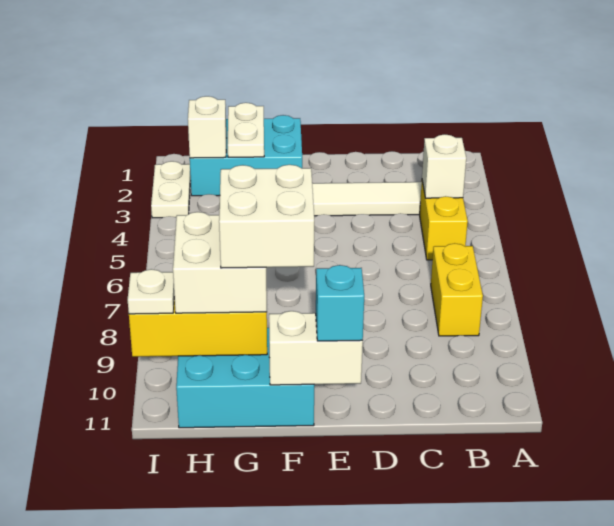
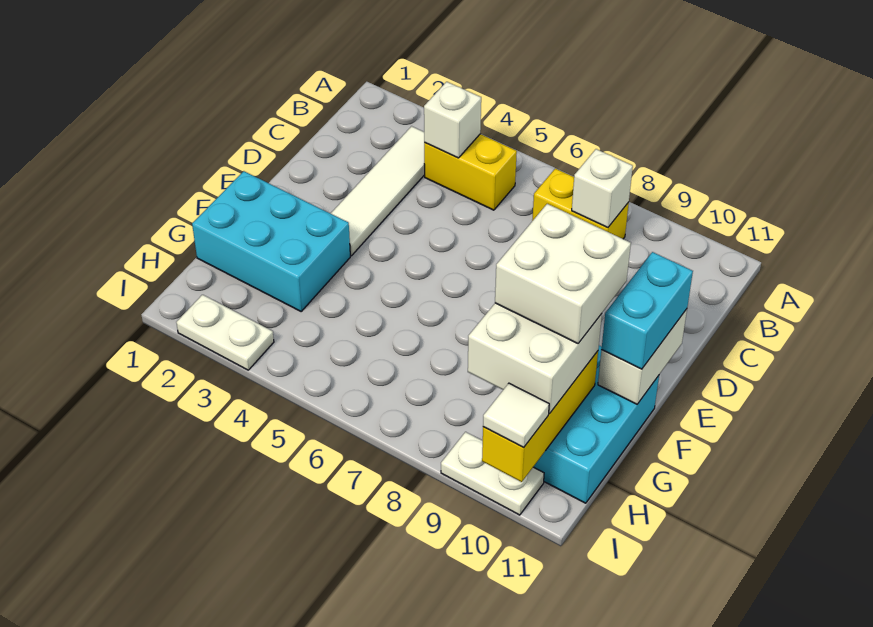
cyan 1x1 brick [316,265,364,341] -> cyan 1x2 brick [602,252,693,369]
cyan 2x3 brick [190,115,302,196] -> cyan 2x3 brick turned to [192,171,350,311]
white 1x2 plate [228,103,264,157] -> white 1x2 plate moved to [441,432,544,515]
white 1x1 brick [188,96,226,158] -> white 1x1 brick moved to [572,149,633,227]
white 1x1 plate [128,269,174,314] -> white 1x1 tile [483,383,549,447]

